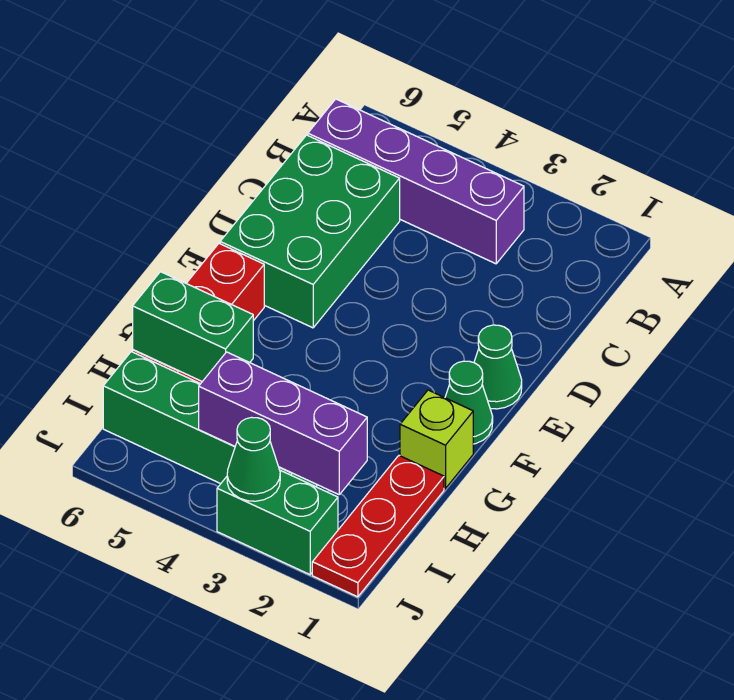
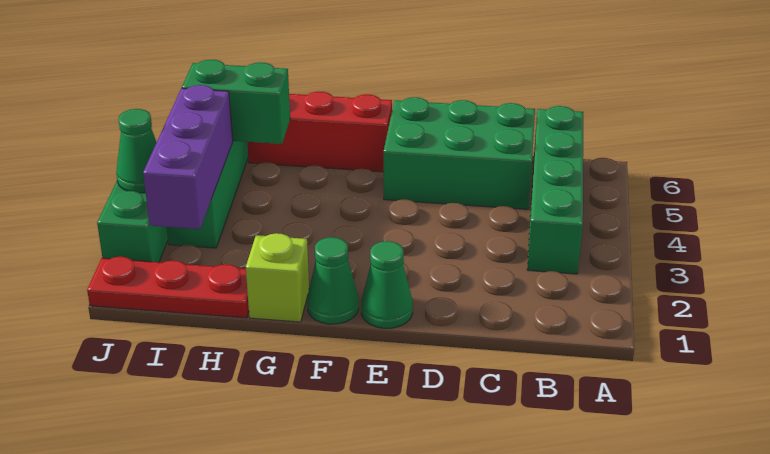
purple 1x4 brick [308,99,524,264] -> green 1x4 brick [527,106,583,274]
green 1x2 brick [133,272,253,382] -> green 1x2 brick turned to [182,60,290,144]

